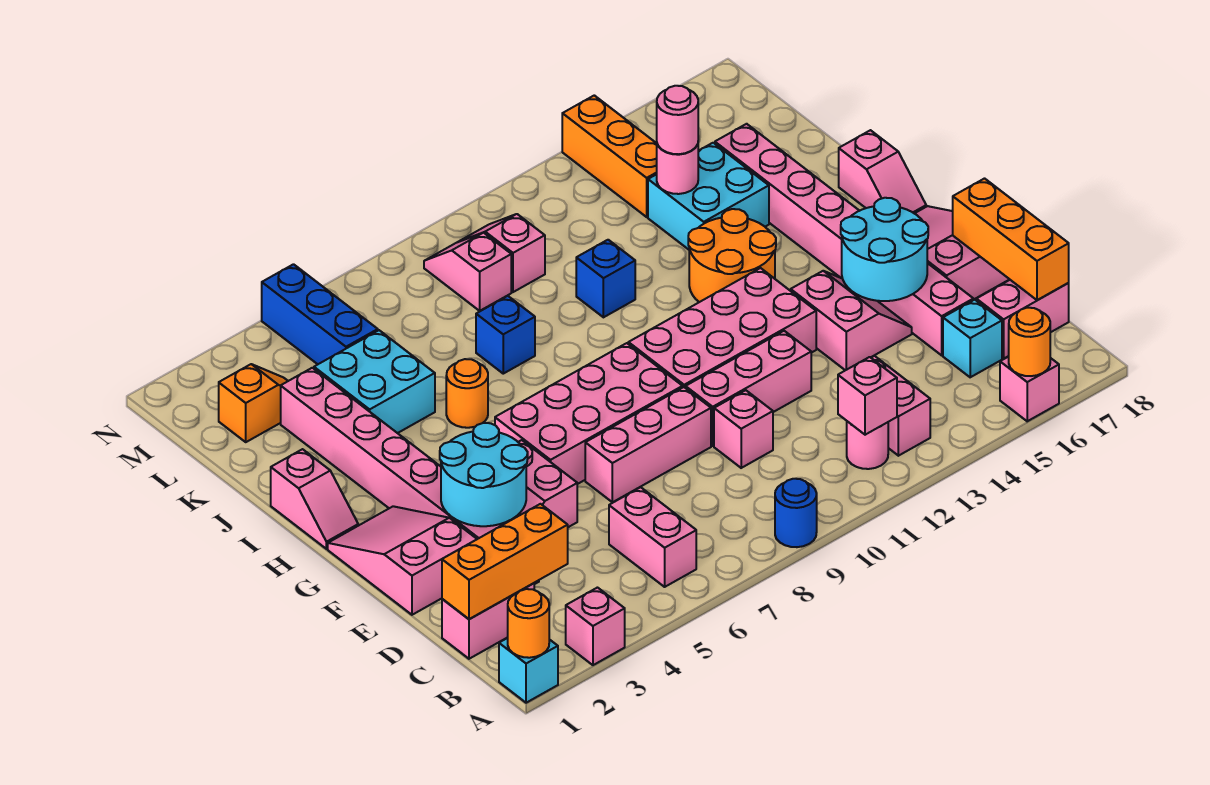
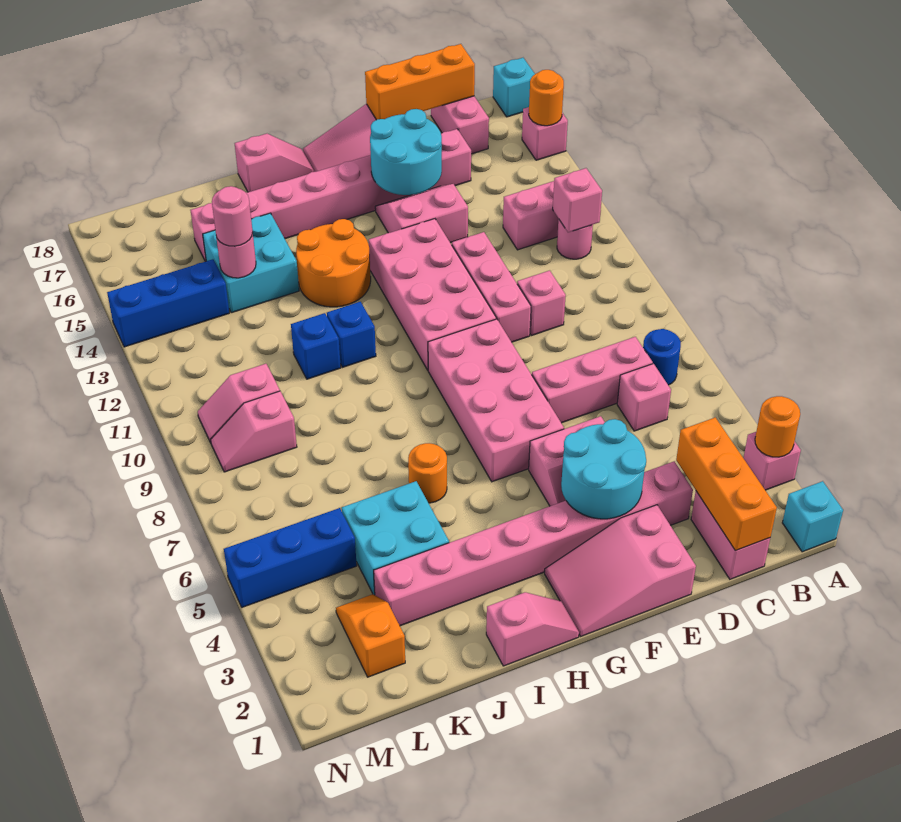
orange 1x1 round brick [508,589,549,658] -> orange 1x1 round brick moved to [755,396,800,457]
blue 1x1 round brick [775,479,817,547] -> blue 1x1 round brick moved to [643,329,681,385]
pink 1x2 brick [609,487,696,587] -> pink 1x1 brick [617,364,671,431]
cyan 1x1 brick [943,300,1002,377] -> cyan 1x1 brick moved to [493,58,535,117]
pink 1x3 brick [585,387,711,502] -> pink 1x3 brick turned to [532,337,653,423]
blue 1x1 brick [476,296,535,374] -> blue 1x1 brick moved to [327,302,376,367]
orange 1x3 brick [562,95,657,217] -> blue 1x3 brick [107,259,229,347]

